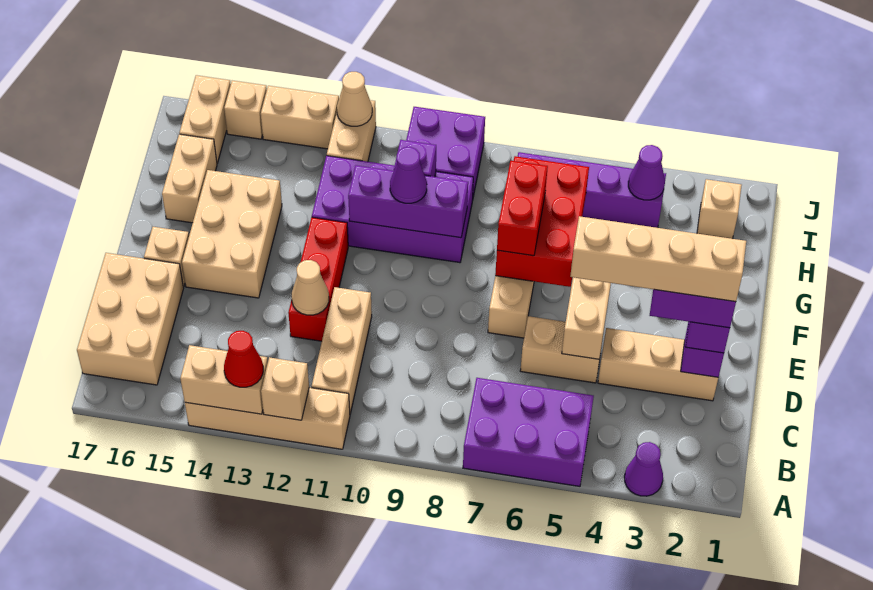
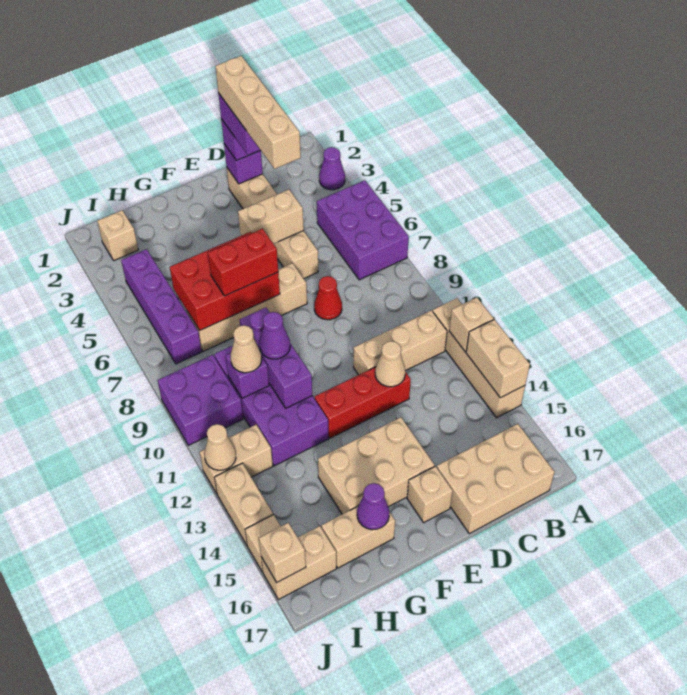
red 1x1 cone [224,331,263,387] -> red 1x1 cone moved to [314,276,342,320]
none -> tan 1x1 cone [231,325,262,373]
purple 1x1 cone [628,145,665,200] -> purple 1x1 cone moved to [357,483,389,530]
none -> tan 1x1 brick [259,523,306,582]

